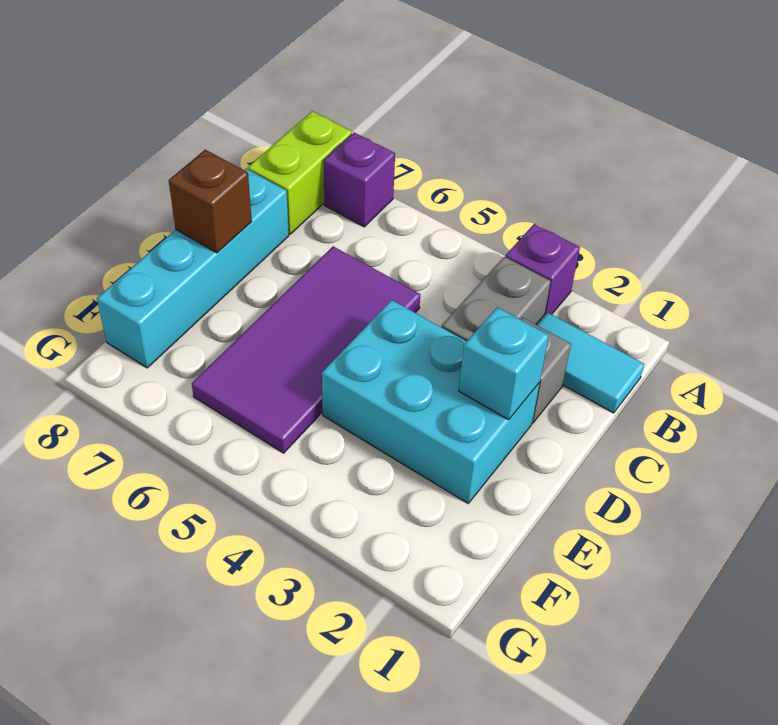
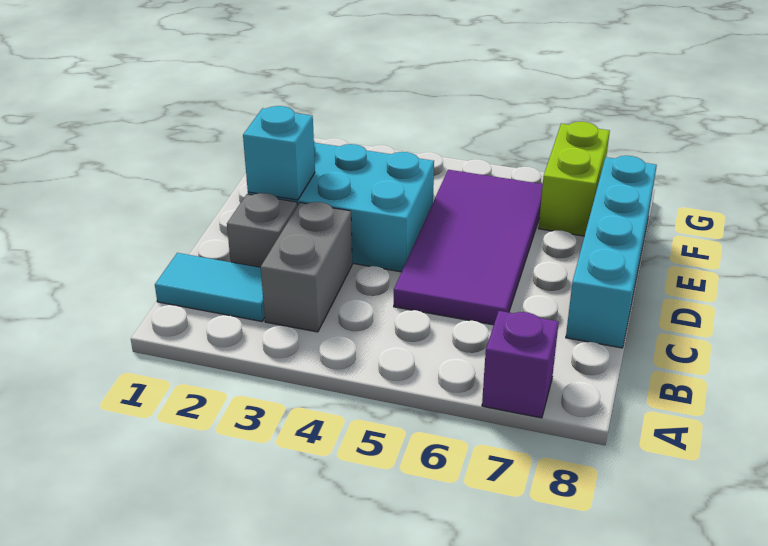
purple 1x1 brick [505,224,580,316] -> none
lime 1x2 brick [248,111,352,234] -> lime 1x2 brick moved to [539,122,610,236]
brown 1x1 brick [169,150,252,253] -> none

